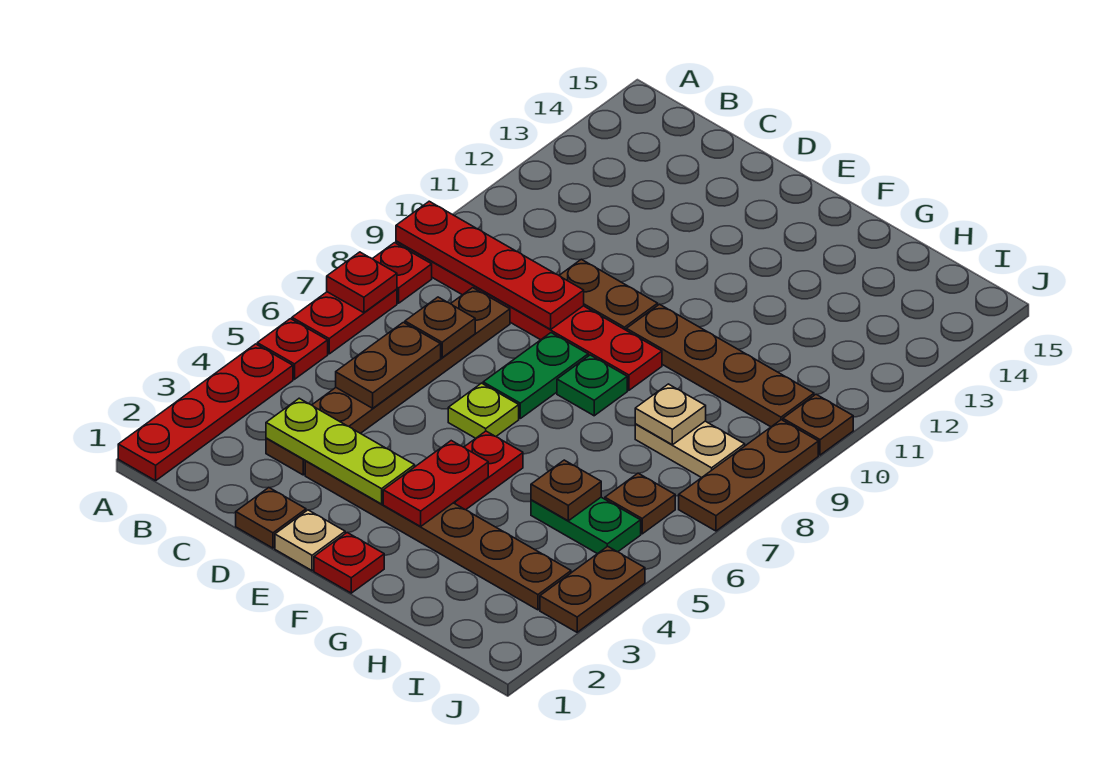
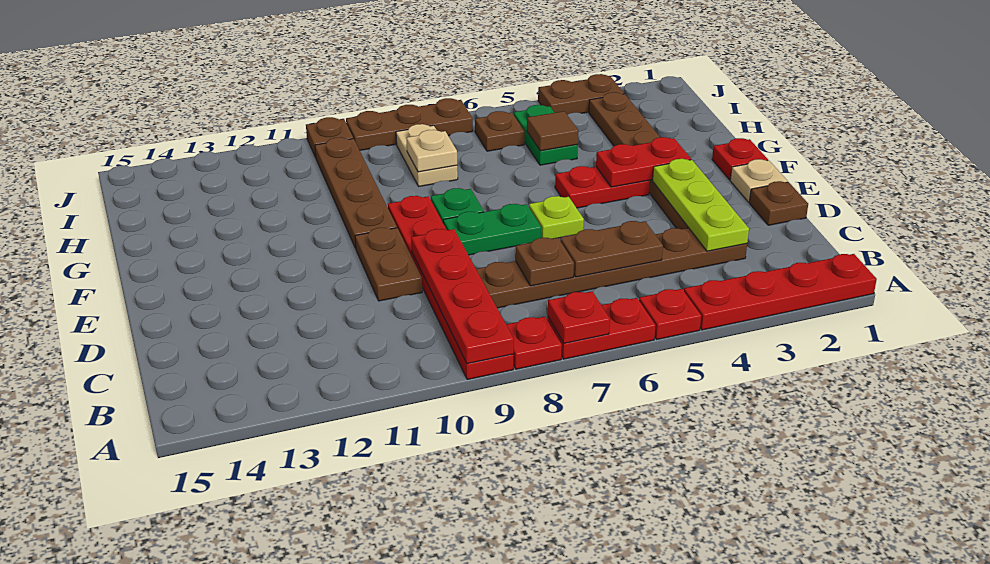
brown 1x1 plate [531,460,601,521] -> brown 1x1 tile [527,111,578,151]

